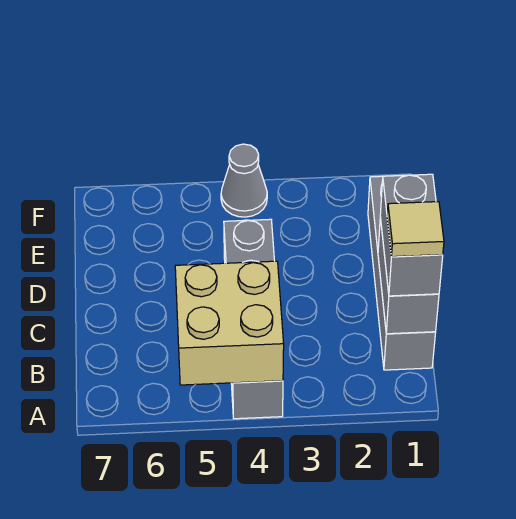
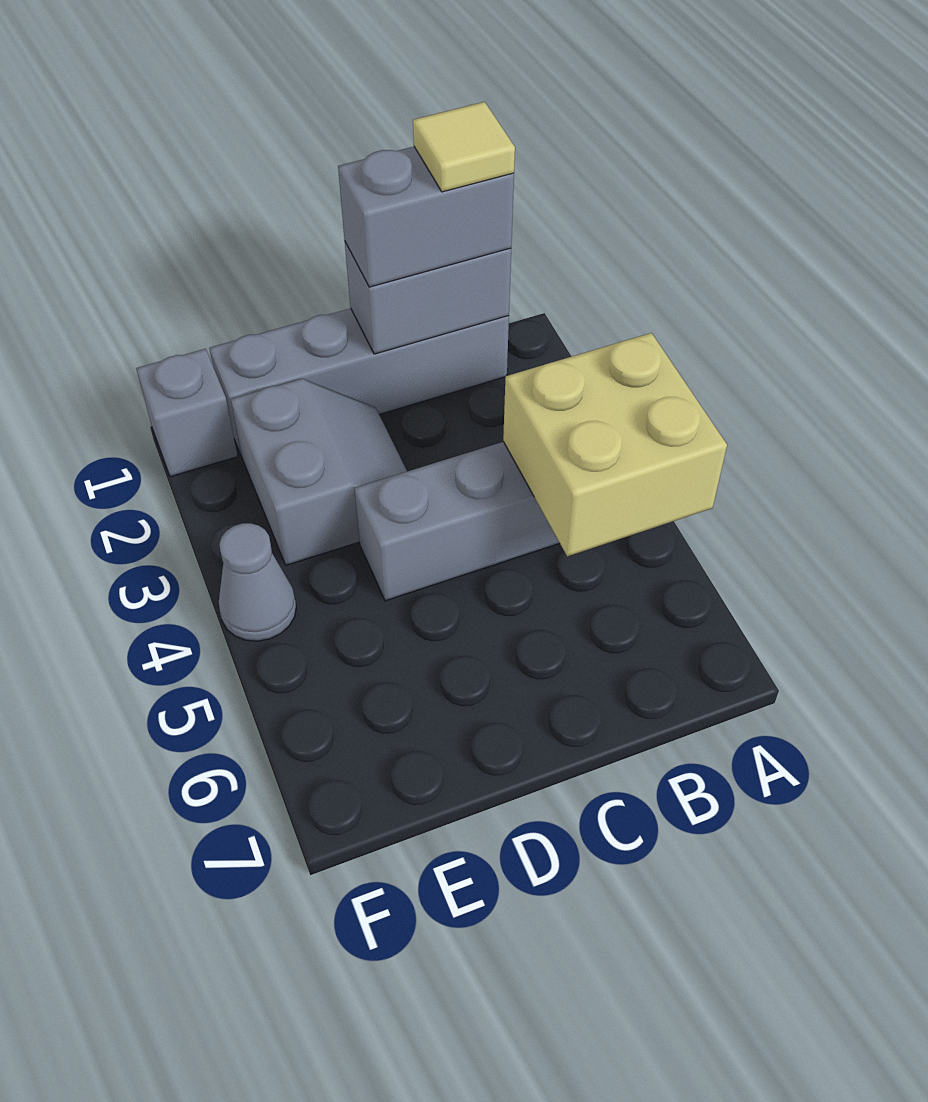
none -> grey 2x2 slope [231,379,407,565]
none -> grey 1x1 brick [136,349,237,477]

